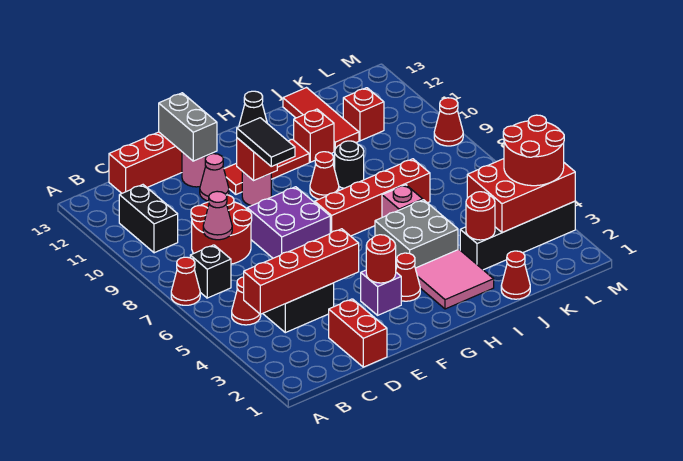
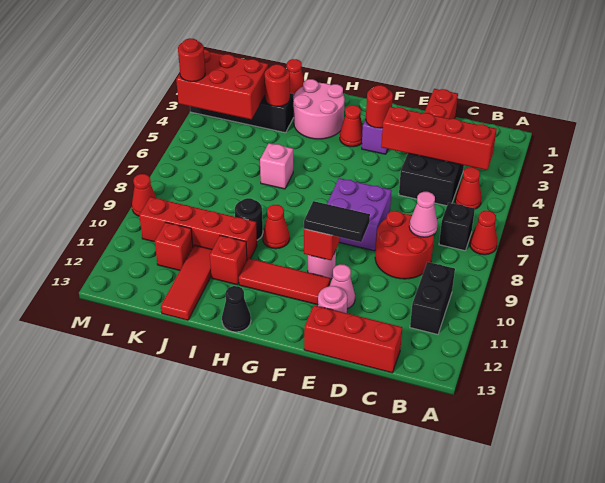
grey 1x2 brick [159,93,217,161] -> none
black 1x2 tile [237,118,295,166] -> black 1x2 tile turned to [304,201,370,242]
red 1x4 brick [315,159,430,236] -> red 1x4 brick moved to [139,197,257,260]
pink 2x2 tile [415,249,494,309] -> pink 2x2 round brick [293,79,345,139]
grey 2x2 brick [375,200,458,268] -> none
red 2x2 round brick [503,115,564,186] -> red 1x1 round brick [178,38,205,82]

